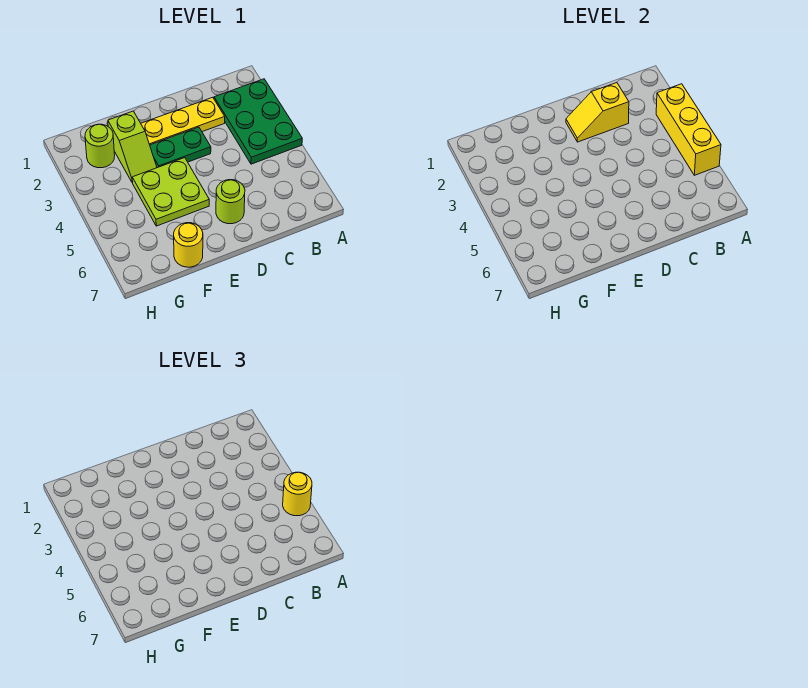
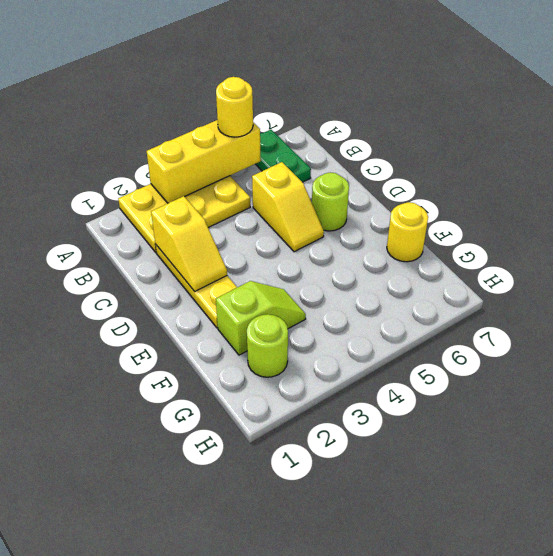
green 2x3 plate [214,79,302,164] -> yellow 2x3 plate [118,176,250,252]
none -> yellow 1x2 slope [252,162,324,252]
green 1x2 plate [150,127,211,168] -> green 1x2 plate moved to [256,130,311,182]
lime 2x2 plate [132,158,209,226] -> none

